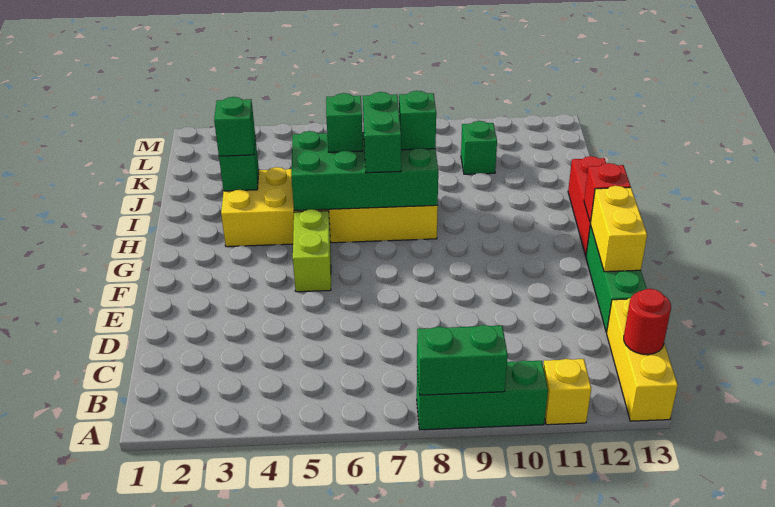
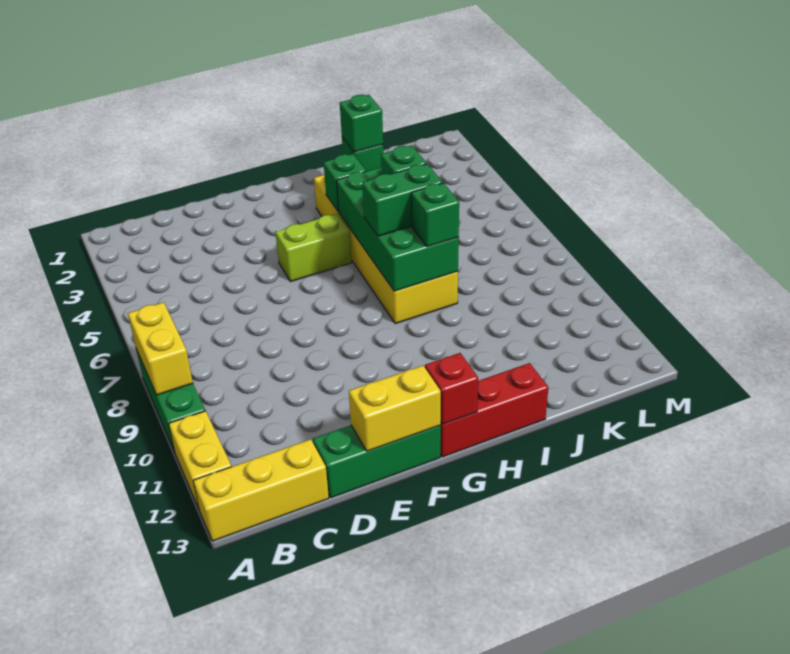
green 1x2 brick [417,325,508,395] -> yellow 1x2 brick [128,302,193,395]
yellow 1x1 brick [543,359,591,425] -> yellow 1x2 brick [169,411,231,511]
red 1x1 round brick [624,289,671,355] -> none
green 1x1 brick [461,121,497,174] -> green 1x1 brick moved to [324,154,366,212]

